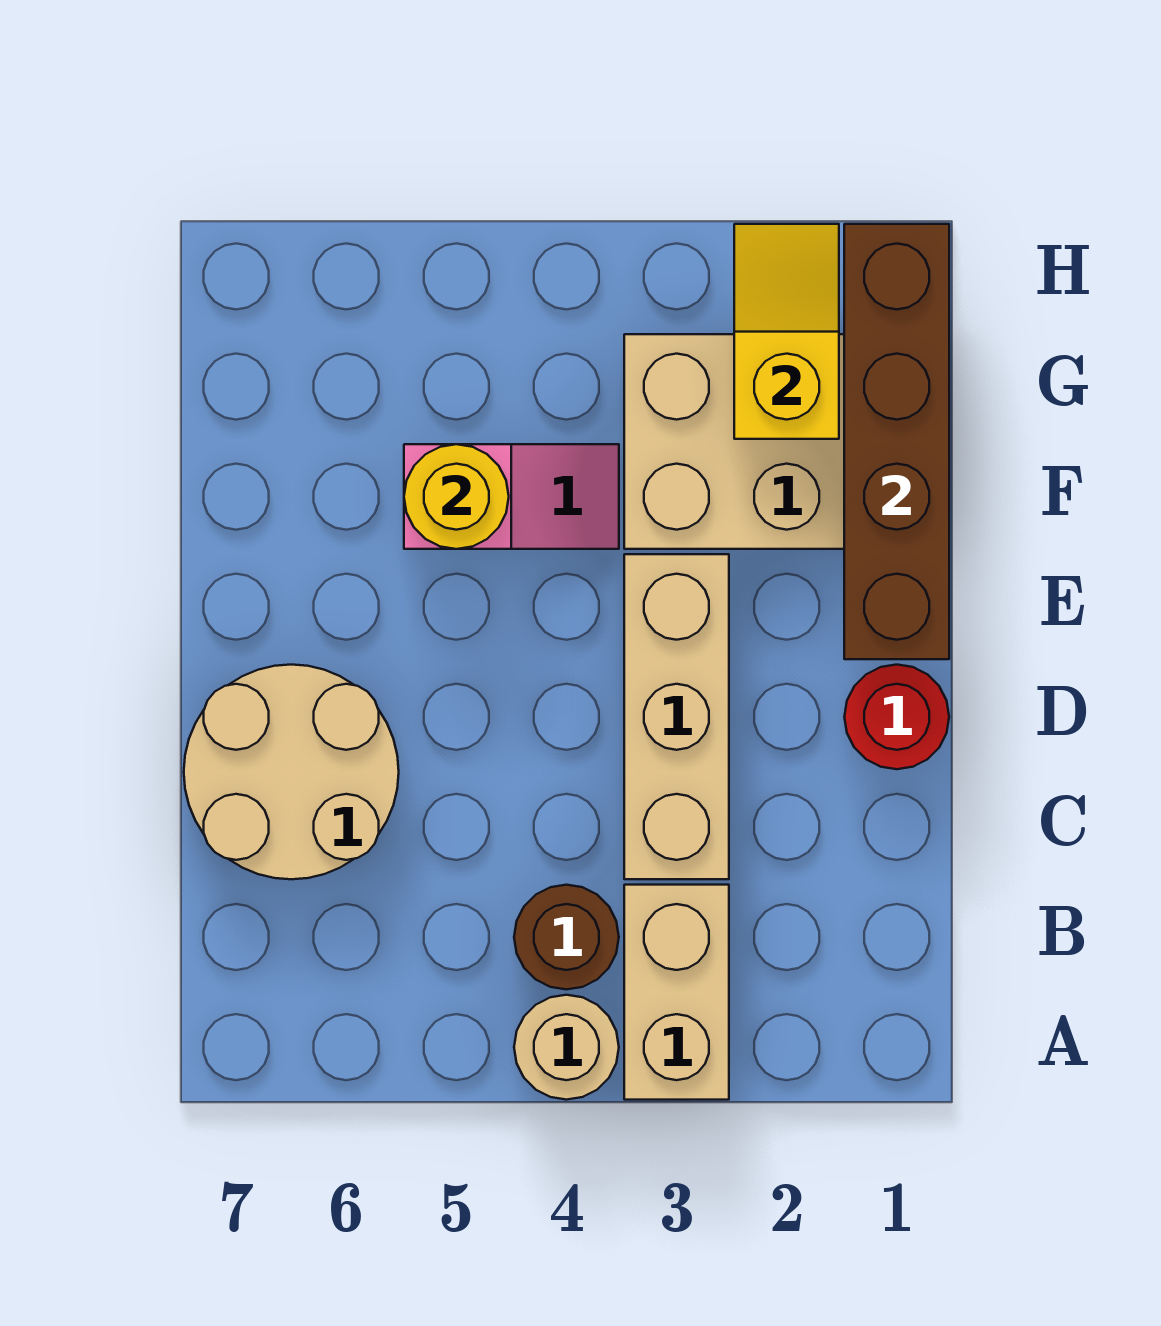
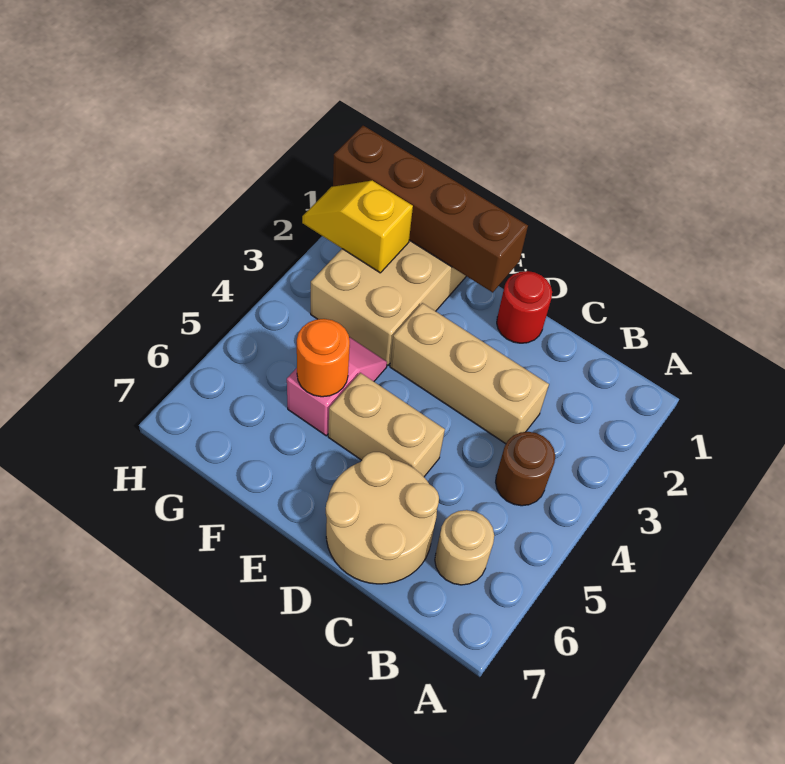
tan 1x2 brick [624,885,729,1100] -> tan 1x2 brick moved to [328,373,445,477]
tan 1x1 round brick [514,995,619,1100] -> tan 1x1 round brick moved to [435,510,494,585]
yellow 1x1 round brick [404,444,509,549] -> orange 1x1 round brick [297,319,350,397]

